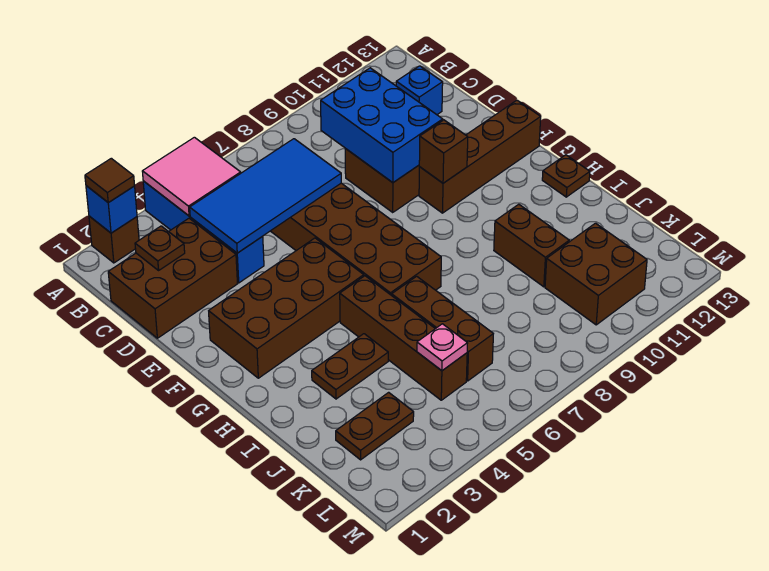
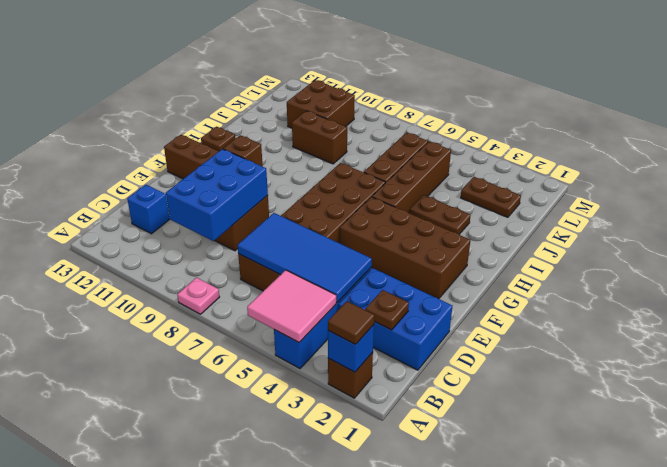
brown 2x3 brick [108,218,237,338] -> blue 2x3 brick [339,268,452,370]
brown 1x2 brick [494,204,569,287] -> brown 1x2 brick turned to [292,111,347,164]
pink 1x1 plate [417,324,468,371] -> pink 1x1 plate moved to [177,278,219,314]

